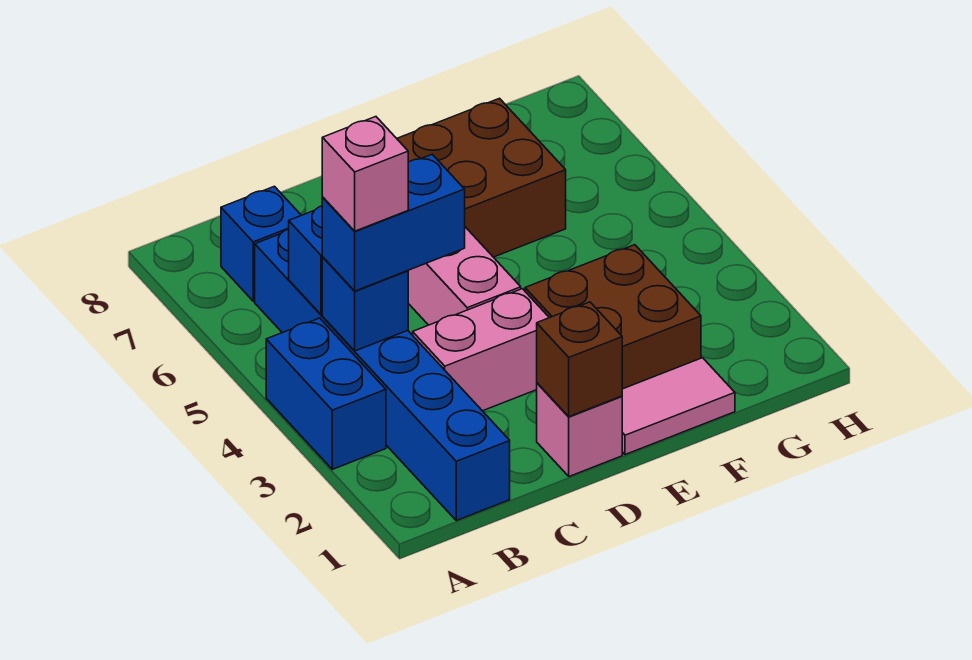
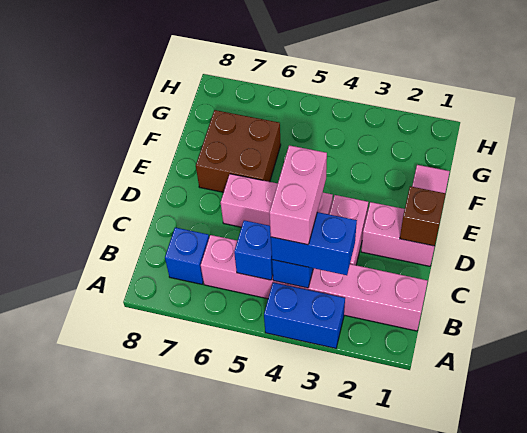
blue 1x6 brick [255,229,510,521] -> pink 1x6 brick [201,235,428,331]
blue 1x2 brick [322,154,465,291] -> blue 1x2 brick turned to [271,212,357,275]
pink 1x1 brick [322,117,408,231] -> pink 1x2 brick [269,145,327,245]
pink 1x1 brick [537,383,622,476] -> pink 1x2 brick [361,202,435,266]
brown 2x2 brick [525,245,701,389] -> none

